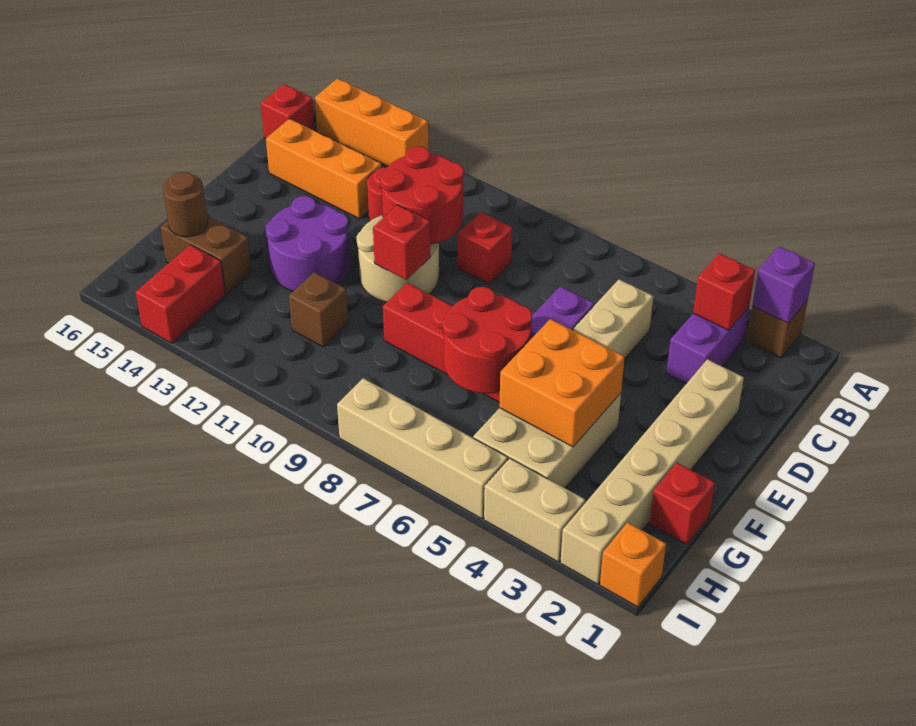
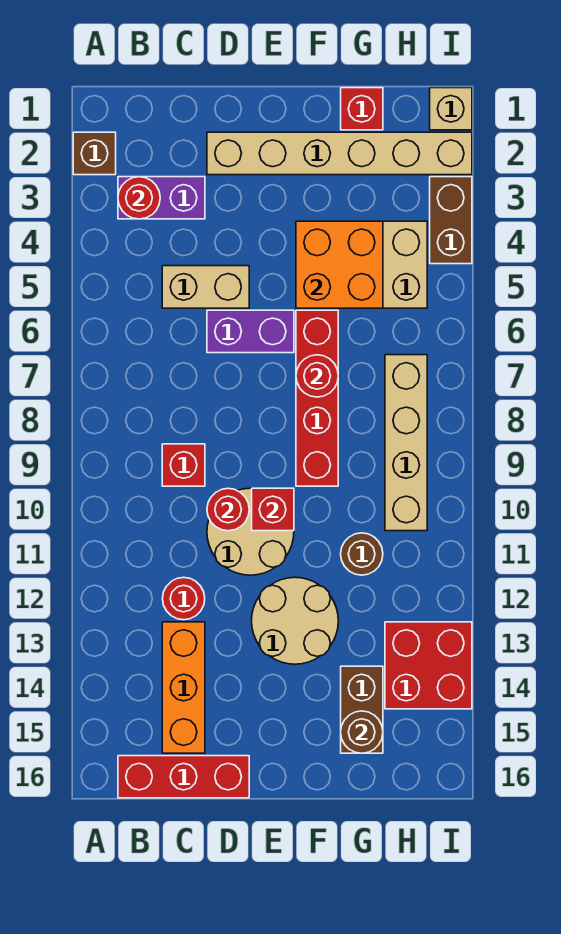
purple 1x1 brick [752,246,815,323] -> none
orange 1x3 brick [315,78,428,166] -> none
red 1x1 brick [693,253,755,330] -> red 1x1 round brick [118,177,160,219]
red 1x1 brick [261,84,315,139] -> red 1x3 brick [118,756,249,798]
red 2x2 round brick [380,146,464,244] -> red 1x1 round brick [207,488,249,531]
purple 2x2 round brick [265,196,350,291] -> tan 2x2 round brick [252,577,338,664]
red 2x2 round brick [442,287,532,394] -> red 1x1 round brick [296,355,338,397]
brown 1x1 brick [289,272,348,347] -> brown 1x1 round brick [341,533,383,575]
red 1x2 brick [136,245,225,343] -> red 2x2 brick [385,622,472,709]
orange 1x1 brick [600,523,666,607] -> tan 1x1 brick [430,88,472,130]
tan 1x2 brick [484,458,585,562] -> brown 1x2 brick [430,177,472,264]
tan 1x4 brick [337,378,508,519] -> tan 1x4 brick moved to [385,355,427,531]

